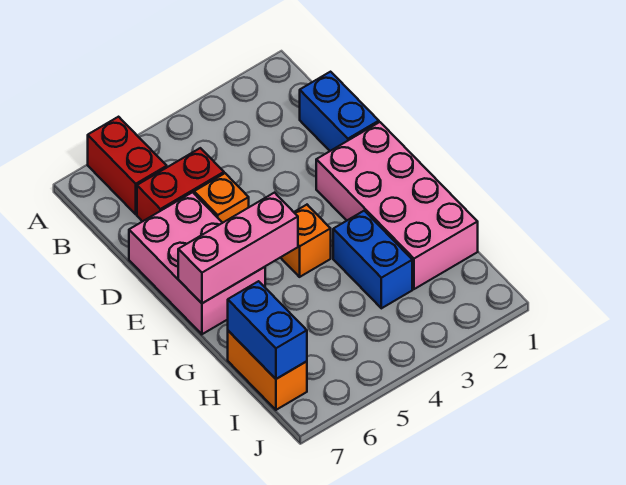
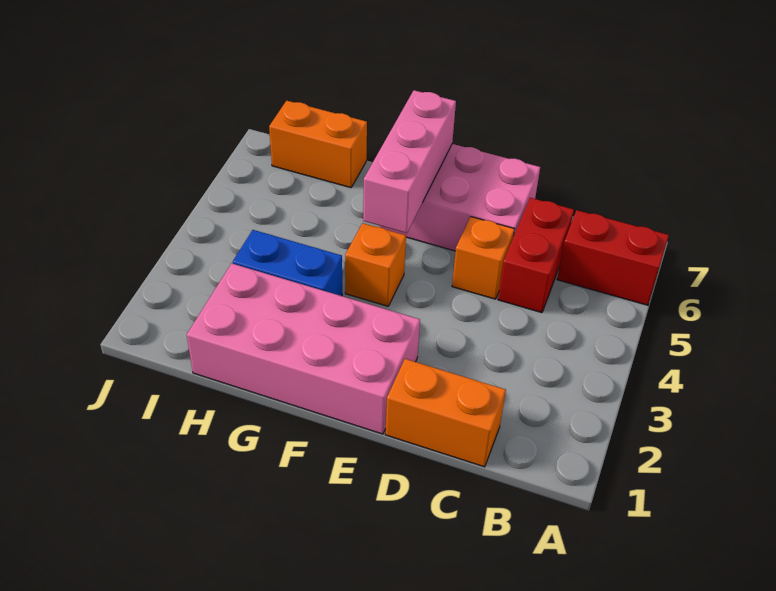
blue 1x2 brick [300,72,379,151] -> orange 1x2 brick [385,359,506,467]
blue 1x2 brick [228,281,307,379] -> none

